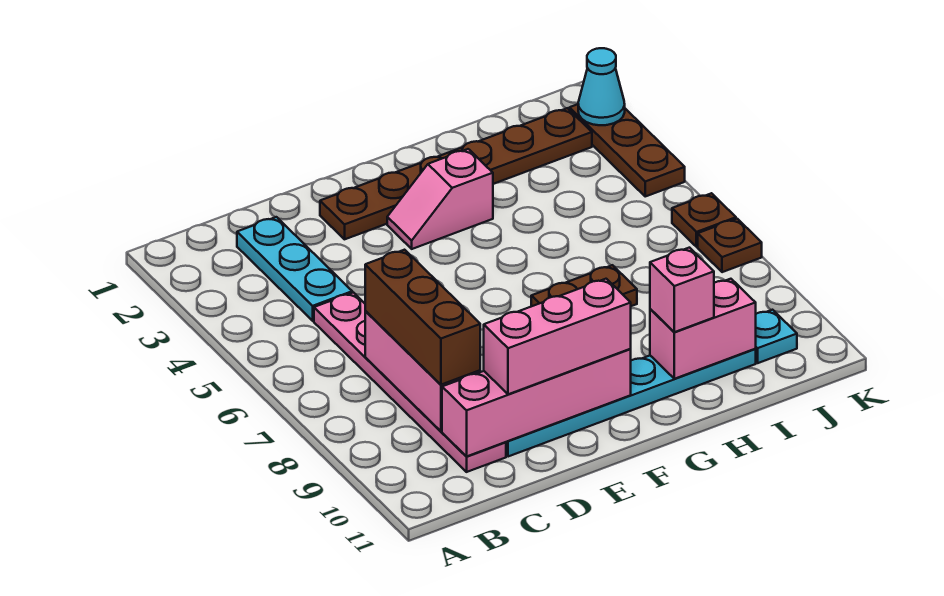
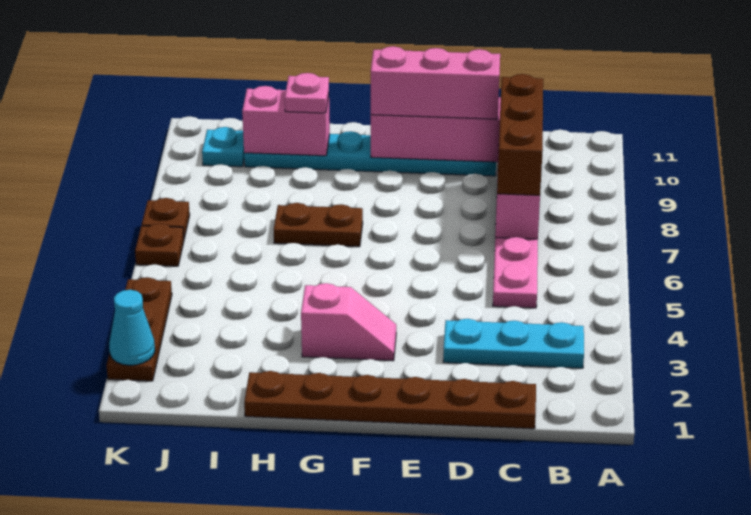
cyan 1x3 plate [237,217,352,321] -> cyan 1x3 plate turned to [443,319,584,368]
brown 1x6 plate [320,108,592,239] -> brown 1x6 plate moved to [244,371,536,429]
pink 1x1 brick [650,248,714,332] -> pink 1x1 plate [285,73,329,113]

